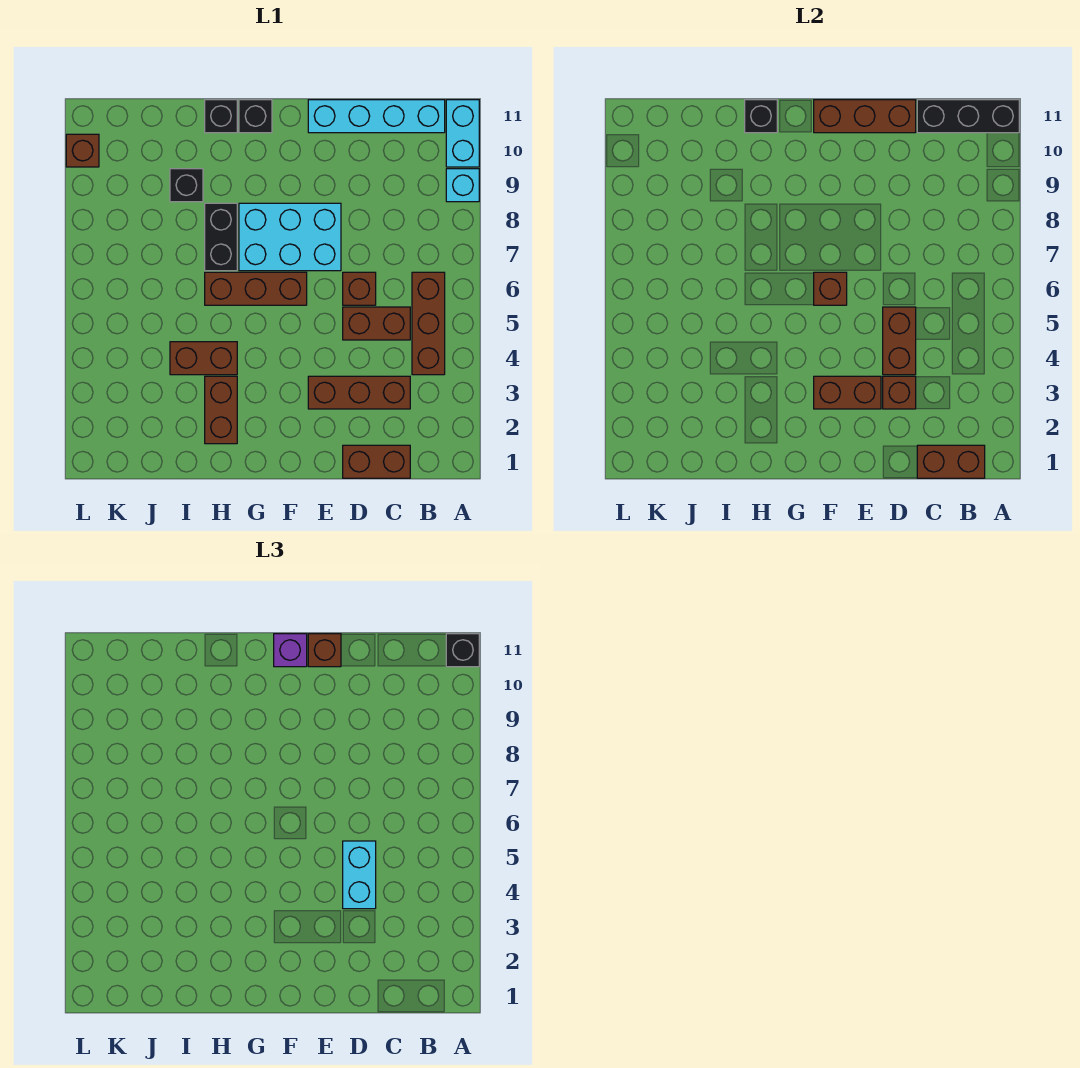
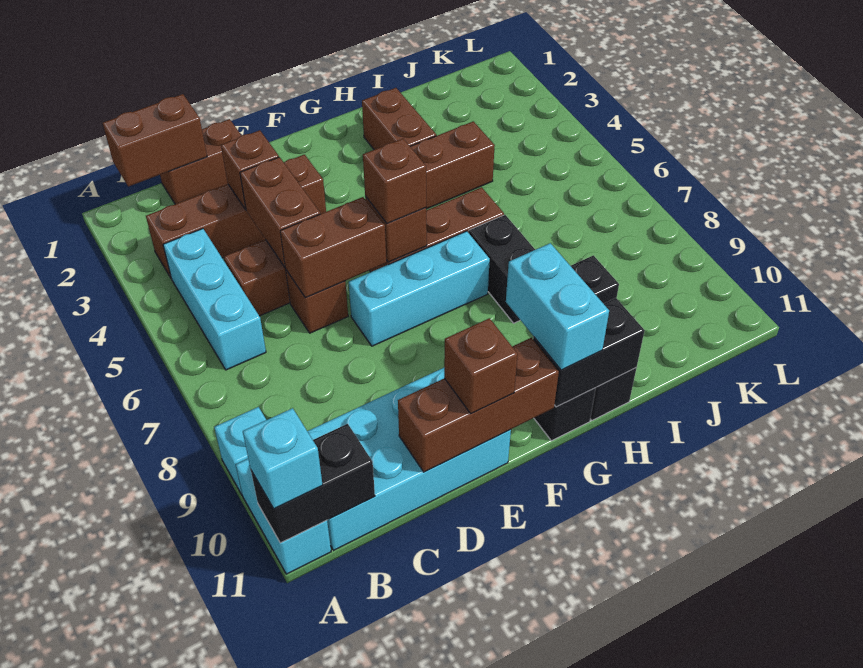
black 1x3 brick [917,100,1019,133] -> black 1x2 brick [251,424,375,543]
black 1x1 brick [446,634,479,667] -> cyan 1x1 brick [243,408,323,509]
brown 1x3 brick [412,272,445,375] -> cyan 1x3 brick [163,229,266,370]
cyan 1x4 brick [308,100,445,133] -> cyan 2x4 brick [307,368,511,550]
brown 1x3 brick [308,376,410,409] -> brown 1x4 brick [146,155,326,278]
cyan 1x2 brick [343,841,376,909] -> cyan 1x2 brick moved to [506,243,609,370]
brown 1x2 brick [814,376,881,409] -> brown 1x2 brick moved to [280,197,386,298]
cyan 2x3 brick [239,203,341,271] -> cyan 1x3 brick [348,231,490,346]
purple 1x1 brick [274,634,307,667] -> none
black 1x1 brick [745,100,777,133] -> black 1x2 brick [533,298,645,407]
brown 1x1 brick [66,134,99,167] -> brown 1x1 brick moved to [363,139,426,224]

